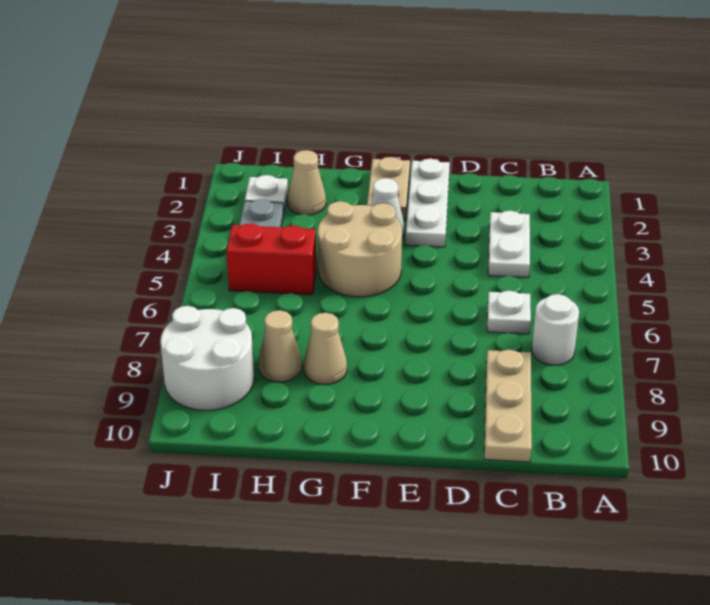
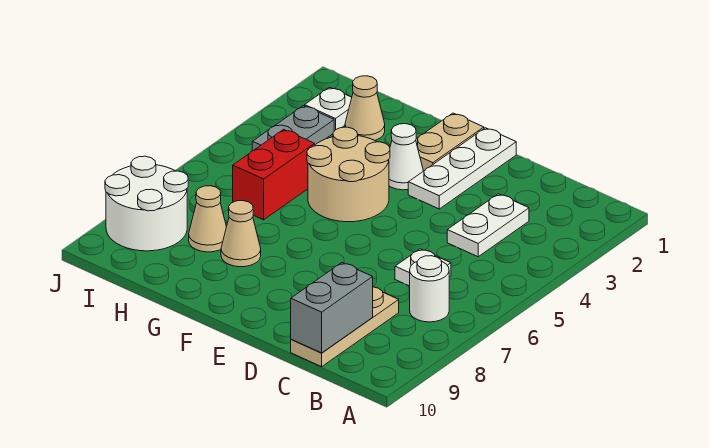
none -> grey 1x2 brick [291,263,373,353]
red 1x2 brick [226,223,316,295] -> red 1x2 brick turned to [233,129,315,220]

